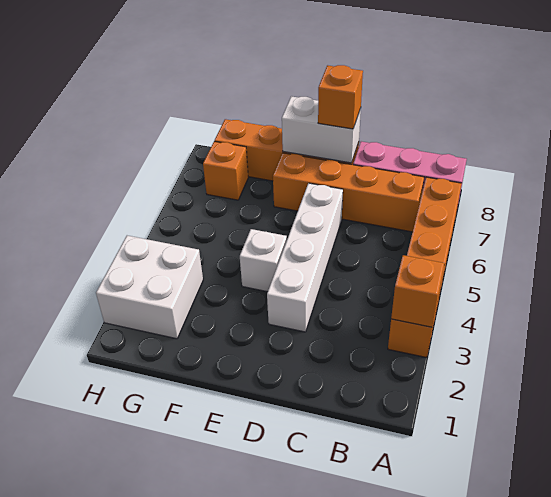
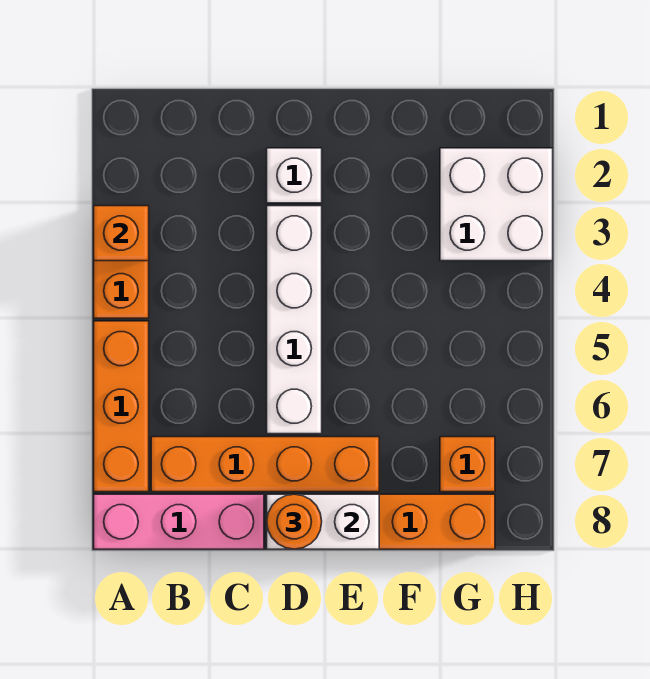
orange 1x1 brick [318,65,363,129] -> orange 1x1 round brick [267,494,322,549]
white 1x1 brick [240,229,287,292] -> white 1x1 brick moved to [267,148,322,203]

